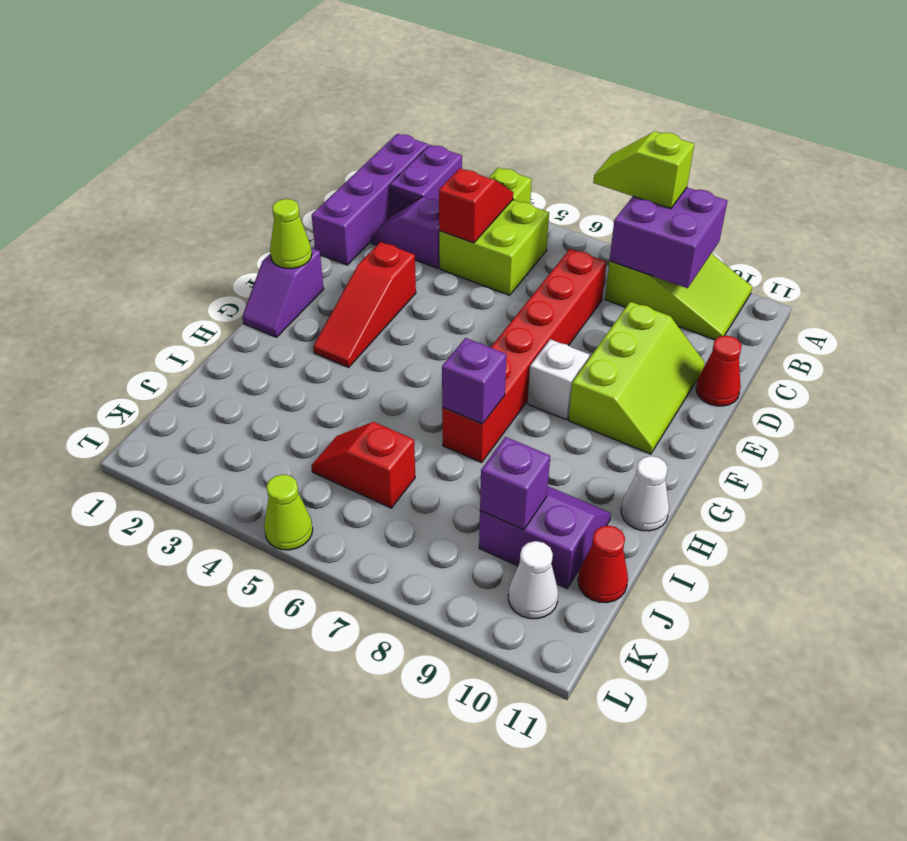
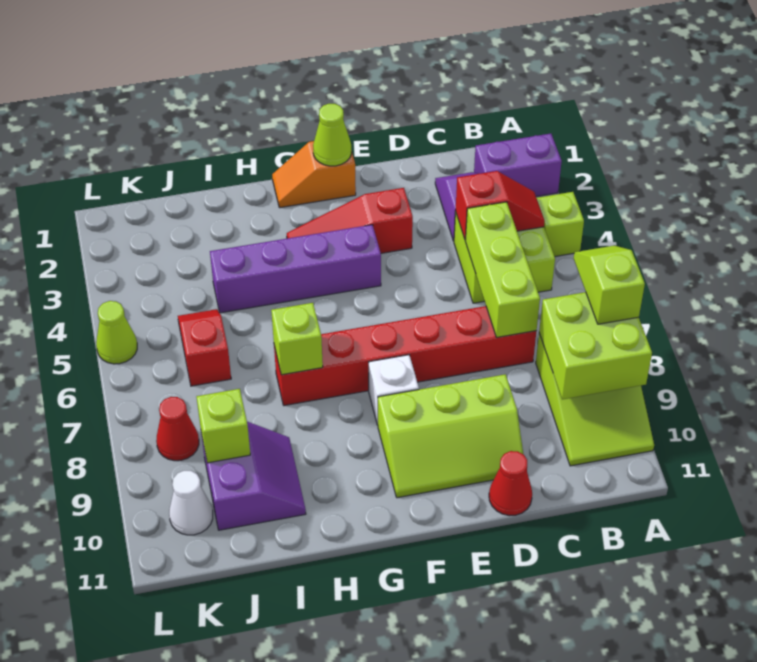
purple 1x4 brick [312,134,429,265] -> purple 1x4 brick moved to [210,225,381,313]
purple 2x2 brick [610,187,727,288] -> lime 2x2 brick [539,292,652,399]
none -> lime 1x3 brick [465,202,540,337]
purple 1x2 slope [242,248,324,337] -> orange 1x2 slope [272,141,356,208]
purple 1x1 brick [442,338,507,424] -> lime 1x1 brick [271,303,323,375]
white 1x1 cone [621,456,669,531] -> none
purple 1x1 brick [480,437,550,530] -> lime 1x1 brick [196,389,250,463]
red 1x1 cone [578,525,628,603] -> red 1x1 cone moved to [156,397,199,461]

